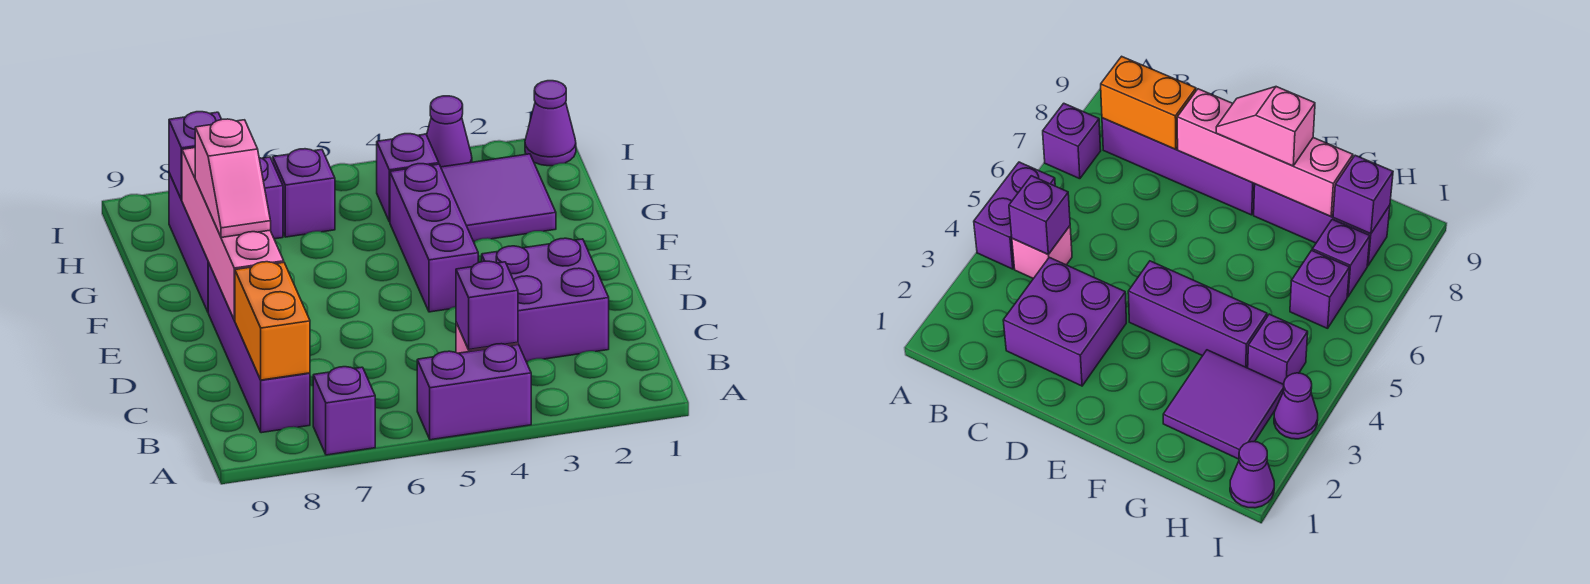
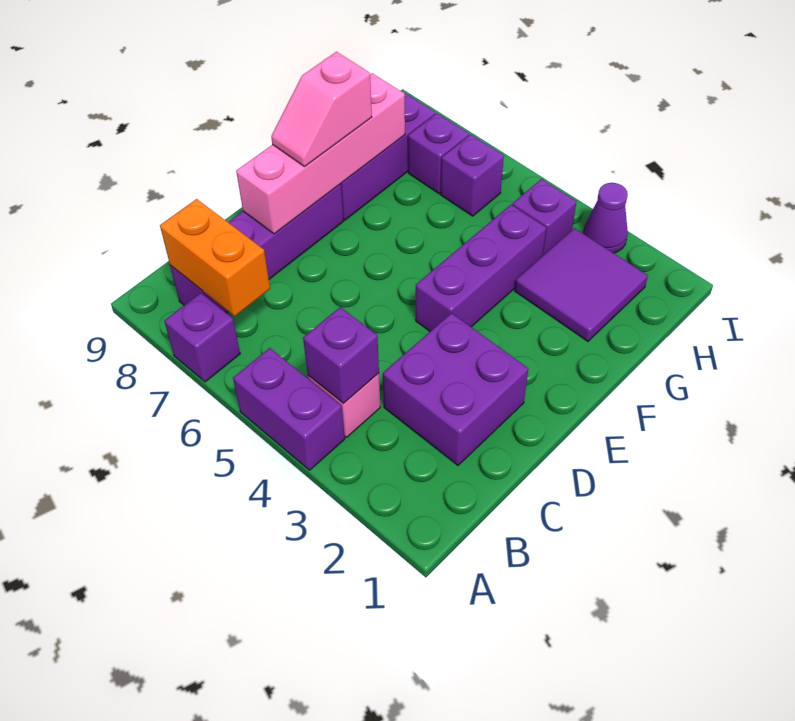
orange 1x2 brick [235,262,310,380] -> orange 1x2 brick turned to [160,199,270,316]
purple 1x1 brick [169,112,222,200] -> none
purple 1x1 cone [525,81,576,166] -> none

